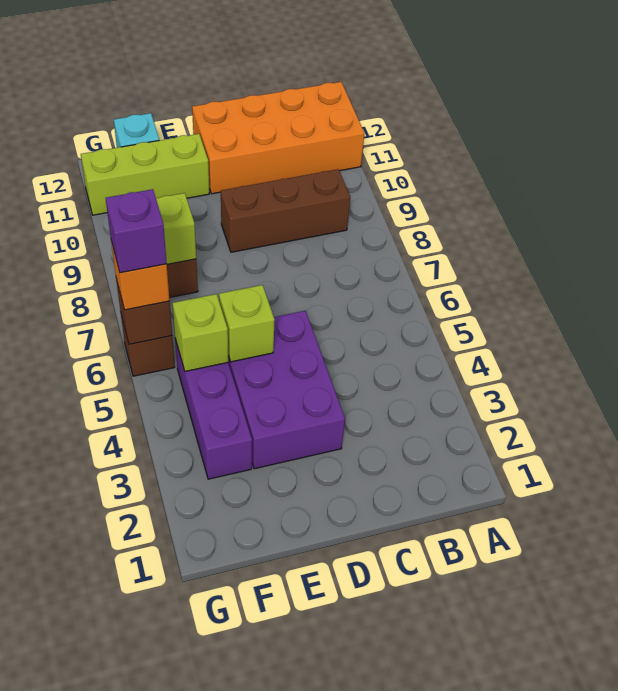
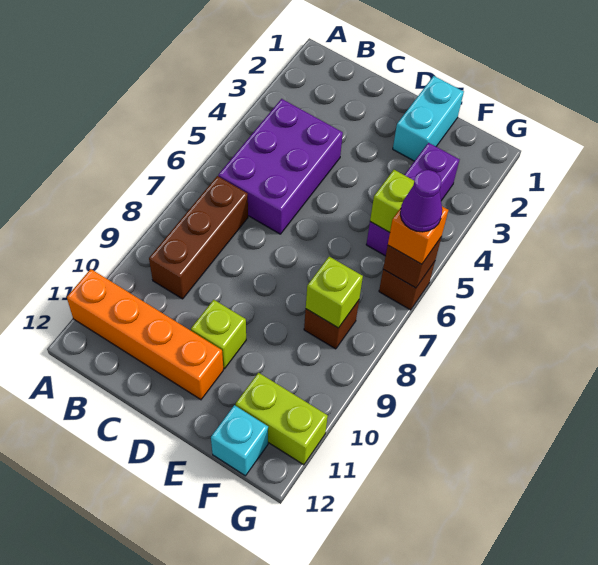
orange 2x4 brick [192,82,364,194] -> orange 1x4 brick [67,269,223,400]
brown 1x3 brick [221,169,350,252] -> brown 1x3 brick turned to [149,176,248,299]
purple 2x3 brick [228,311,345,469] -> purple 2x3 brick moved to [218,99,343,234]
none -> cyan 1x2 brick [393,76,464,161]
lime 1x1 brick [219,285,275,362] -> lime 1x1 brick moved to [191,300,246,369]
lime 1x3 brick [81,134,209,215] -> lime 1x2 brick [236,373,328,465]
purple 1x1 brick [106,189,167,273] -> purple 1x1 cone [400,170,442,232]

